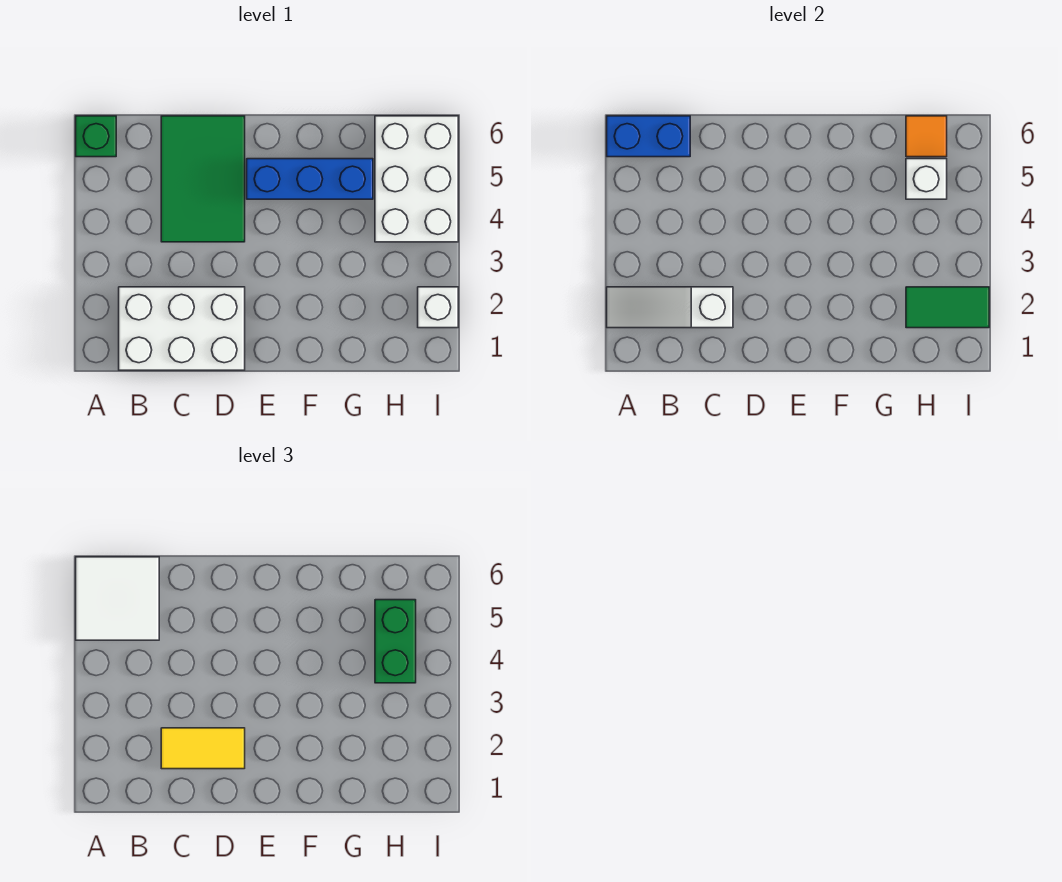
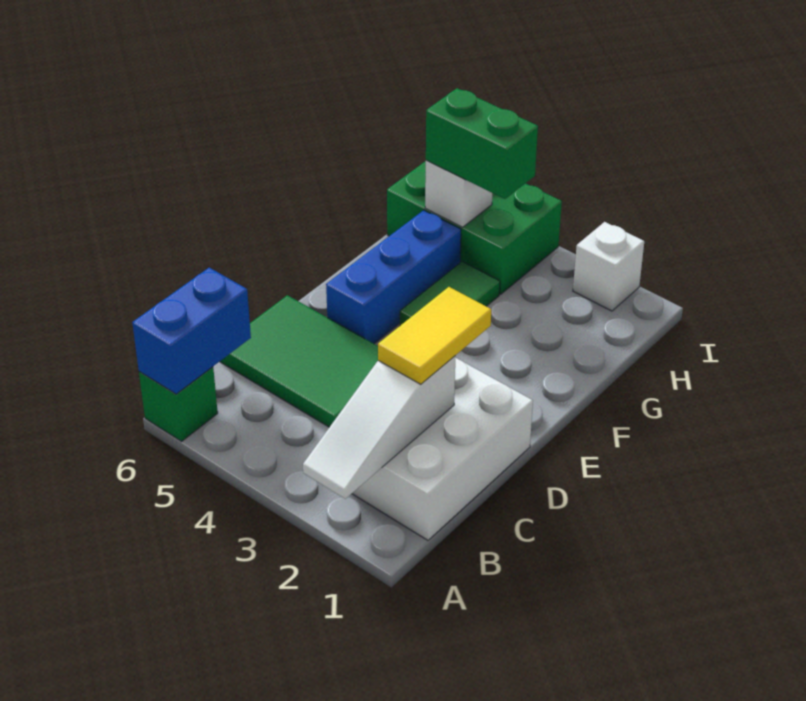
white 2x2 tile [76,557,159,640] -> none
green 1x2 tile [906,287,989,328] -> green 1x2 tile moved to [400,261,500,326]
white 2x3 brick [375,116,458,242] -> green 2x3 brick [387,161,562,294]
orange 1x1 tile [906,116,947,157] -> none

